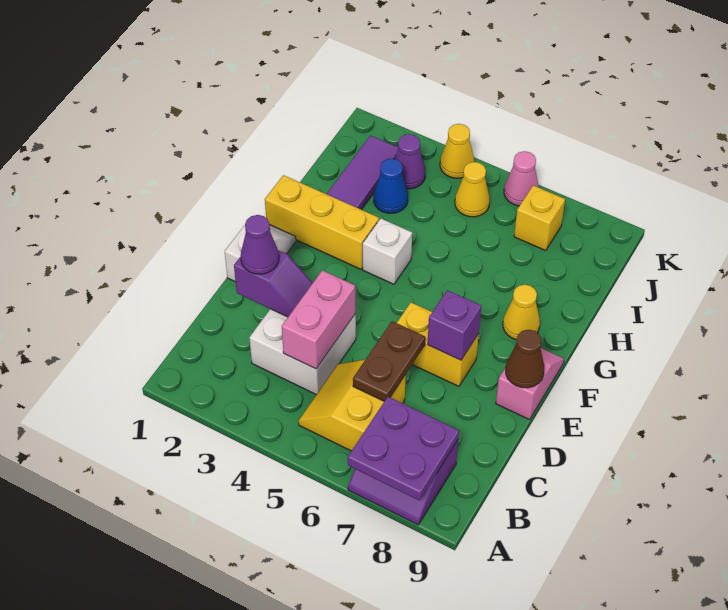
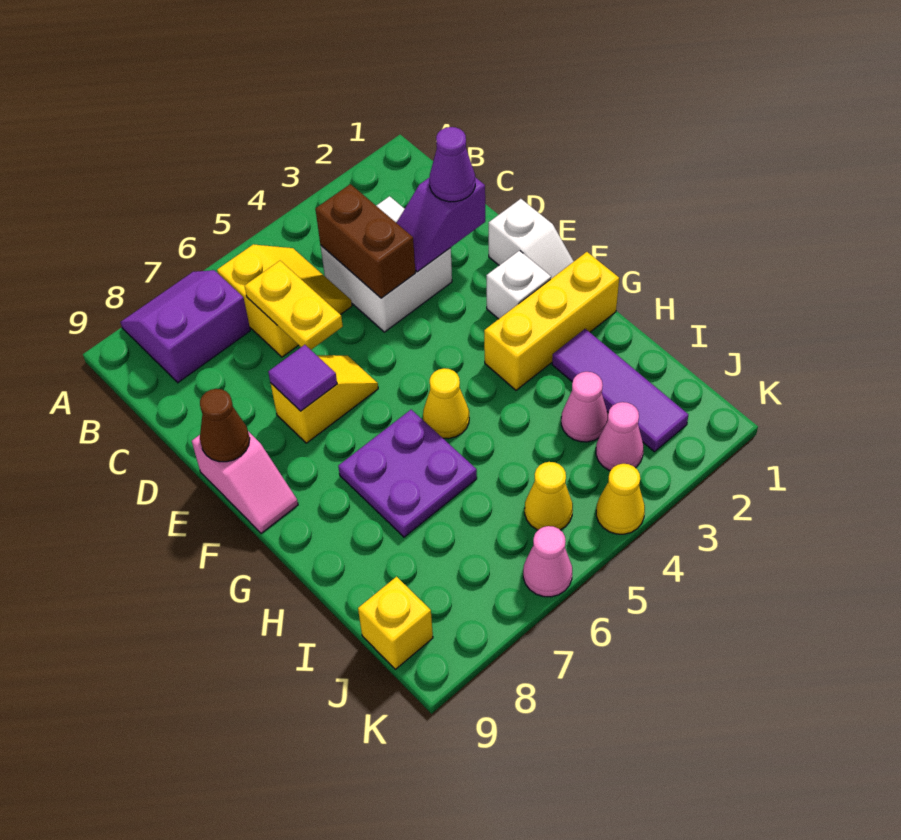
purple 2x2 plate [348,397,459,501] -> purple 2x2 plate moved to [338,410,477,537]
pink 1x2 brick [282,270,355,369] -> brown 1x2 brick [315,184,415,298]
brown 1x2 plate [353,321,425,401] -> yellow 1x2 plate [245,261,343,350]
yellow 1x2 brick [397,303,479,386] -> yellow 1x2 slope [271,355,378,443]
purple 1x1 brick [428,290,481,360] -> purple 1x1 tile [268,345,337,411]
white 1x1 brick [363,219,412,284] -> white 1x1 brick moved to [486,251,551,319]
yellow 1x1 cone [503,285,540,340] -> yellow 1x1 cone moved to [423,368,469,439]
blue 1x1 cone [374,159,408,213] -> pink 1x1 cone [561,372,608,442]
purple 1x1 cone [395,134,425,189] -> pink 1x1 cone [596,402,643,471]
yellow 1x1 brick [514,185,565,251] -> yellow 1x1 brick moved to [358,577,433,669]

